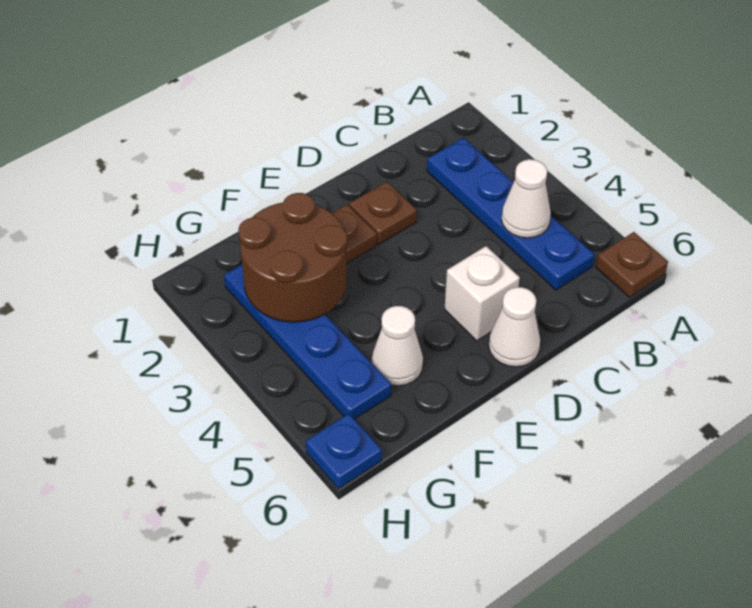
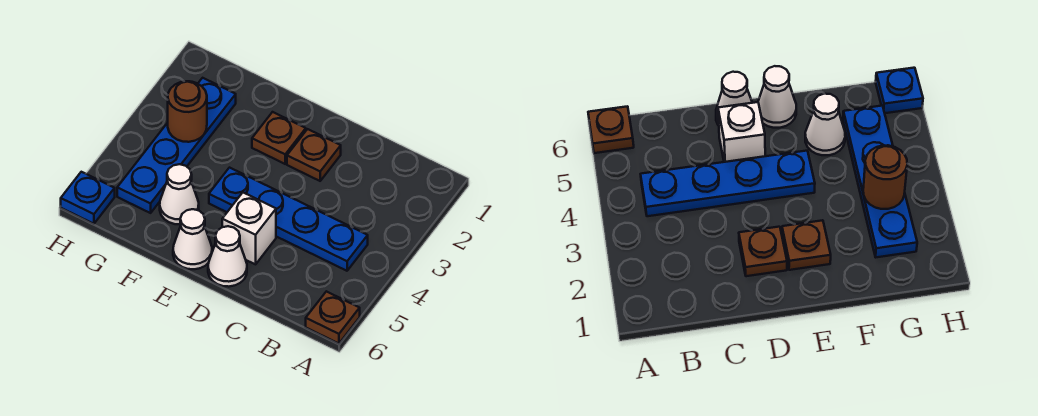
blue 1x4 plate [427,138,594,290] -> blue 1x4 plate turned to [209,168,368,271]
white 1x1 cone [502,159,551,238] -> white 1x1 cone moved to [173,209,212,269]
brown 2x2 round brick [238,193,347,322] -> brown 1x1 round brick [168,81,207,142]

